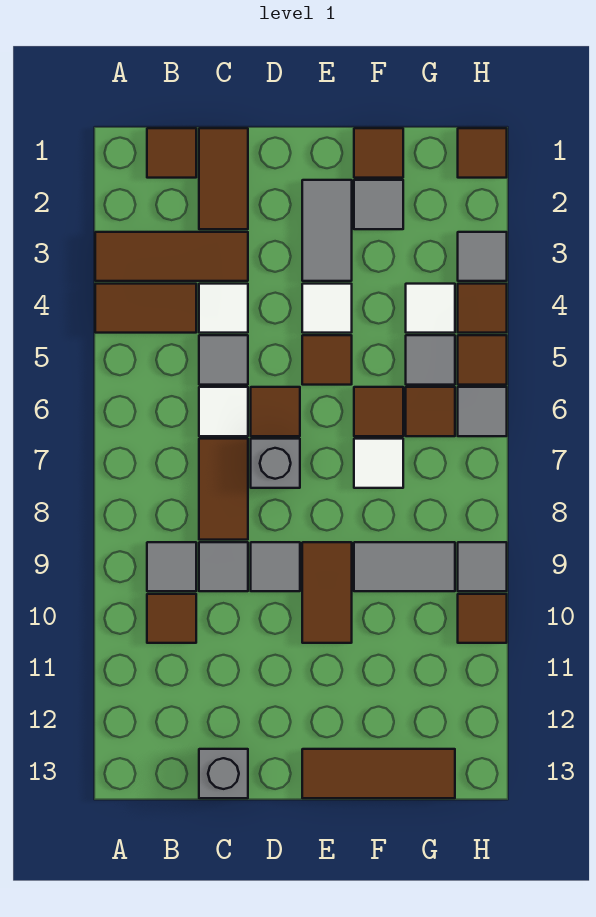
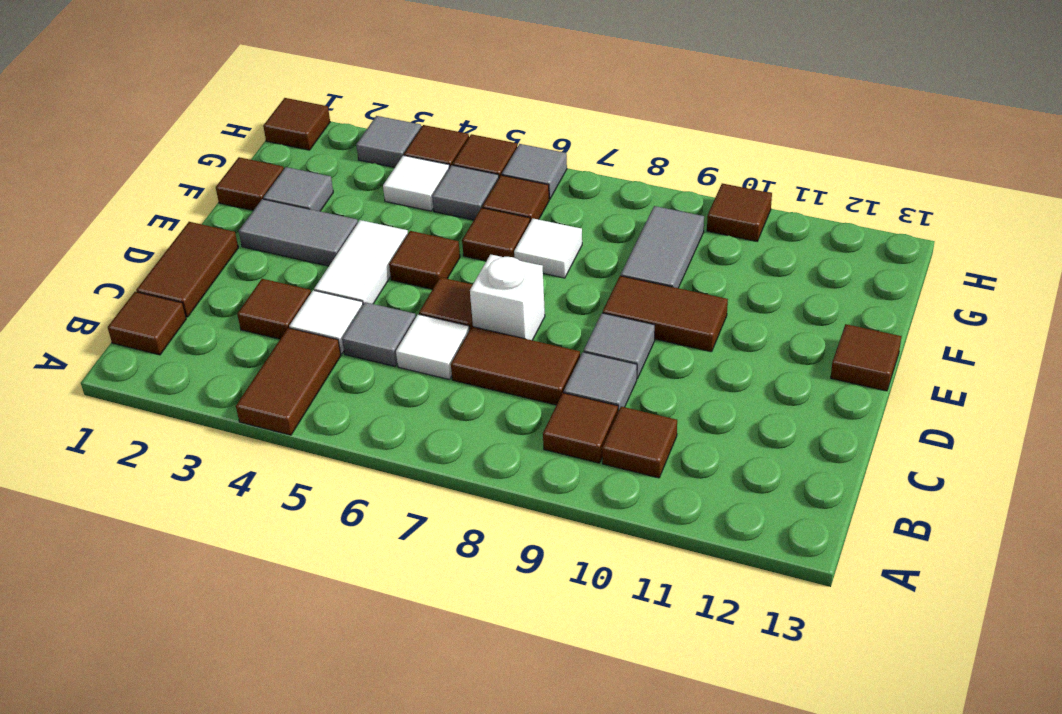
brown 1x3 tile [95,232,248,281] -> brown 1x1 tile [237,279,311,339]
grey 1x1 tile [147,542,196,591] -> brown 1x1 tile [543,393,618,463]
brown 1x2 tile [199,128,248,229] -> brown 1x2 tile turned to [136,222,238,317]
grey 1x1 brick [199,749,248,798] -> none
grey 1x1 brick [251,439,300,488] -> white 1x1 brick [470,254,545,340]
white 1x1 tile [302,284,352,333] -> white 1x2 tile [314,220,408,304]
brown 1x3 tile [302,749,455,798] -> brown 1x1 tile [831,324,902,391]
grey 1x1 tile [458,542,507,591] -> none

